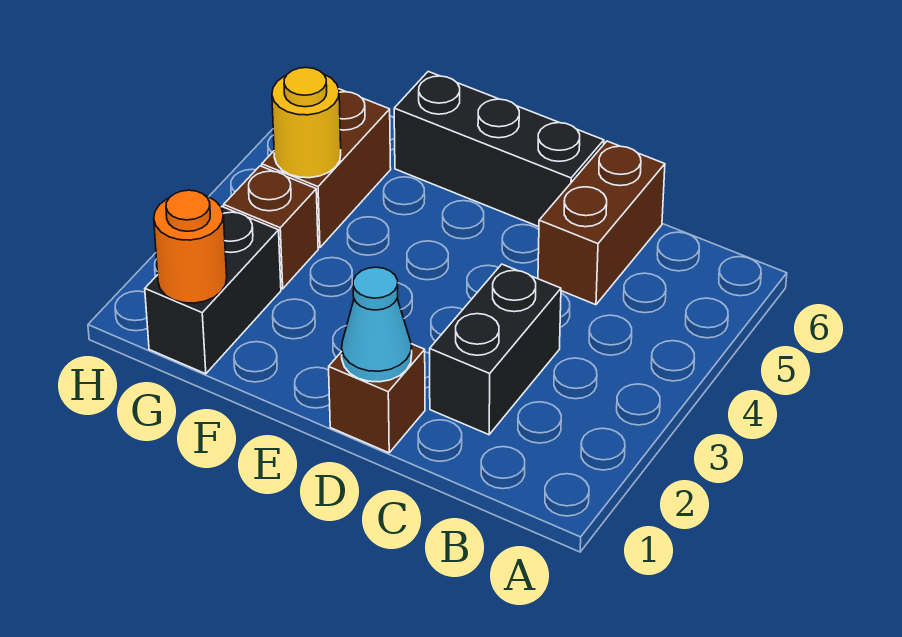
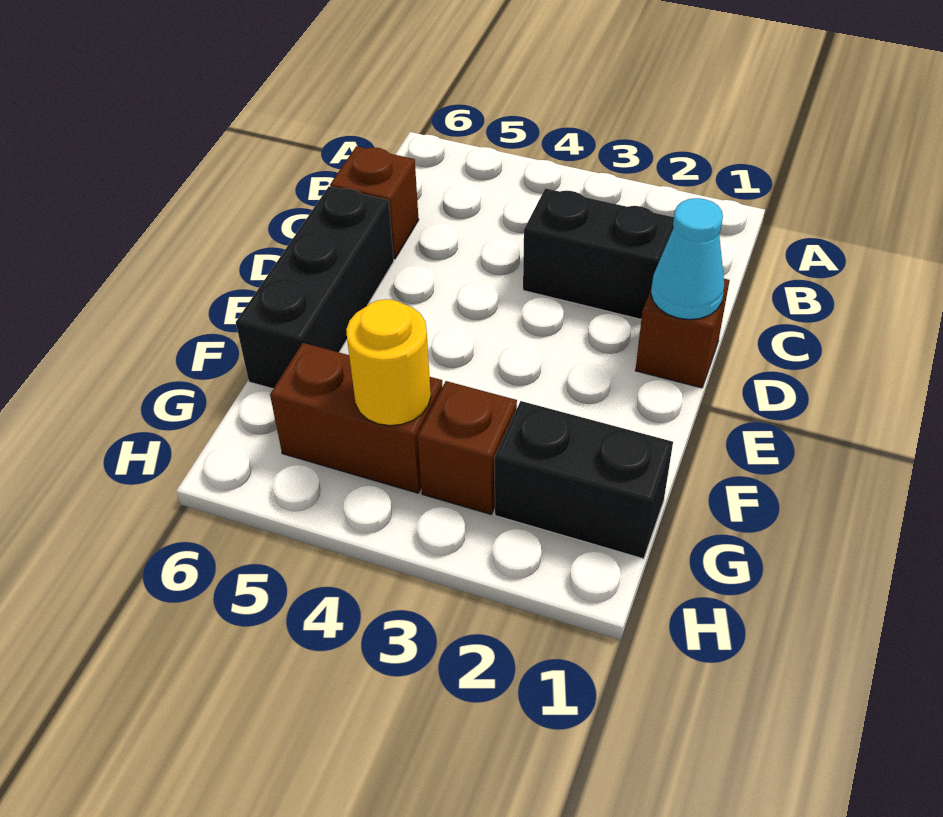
brown 1x2 brick [538,141,665,305] -> brown 1x1 brick [330,146,419,259]
orange 1x1 round brick [154,190,227,303] -> none

